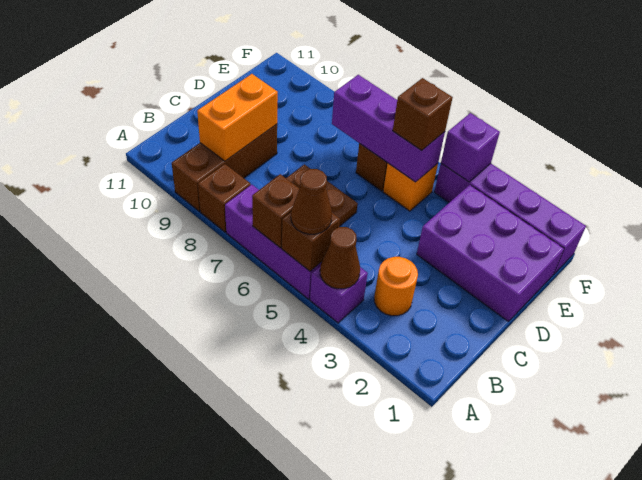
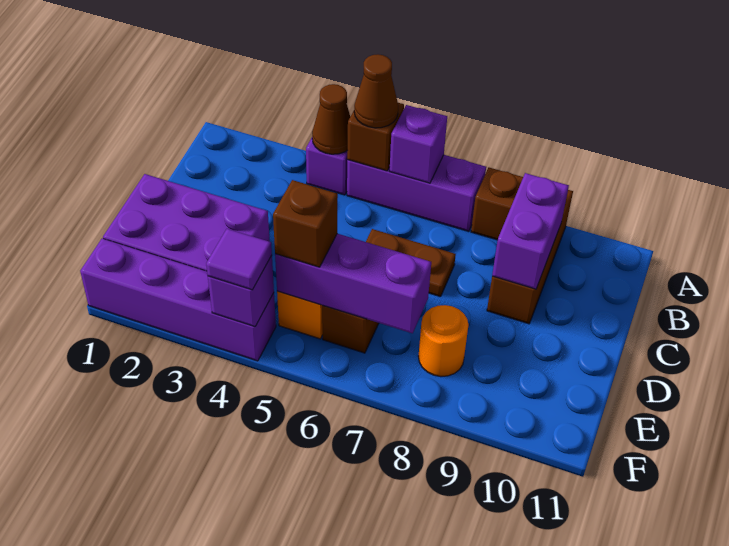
brown 1x1 brick [252,174,299,248] -> purple 1x1 brick [390,105,447,183]
orange 1x1 round brick [374,257,418,316] -> orange 1x1 round brick moved to [418,305,468,377]
orange 1x2 brick [197,74,278,161] -> purple 1x2 brick [492,173,569,289]
none -> purple 1x1 tile [206,229,272,290]

